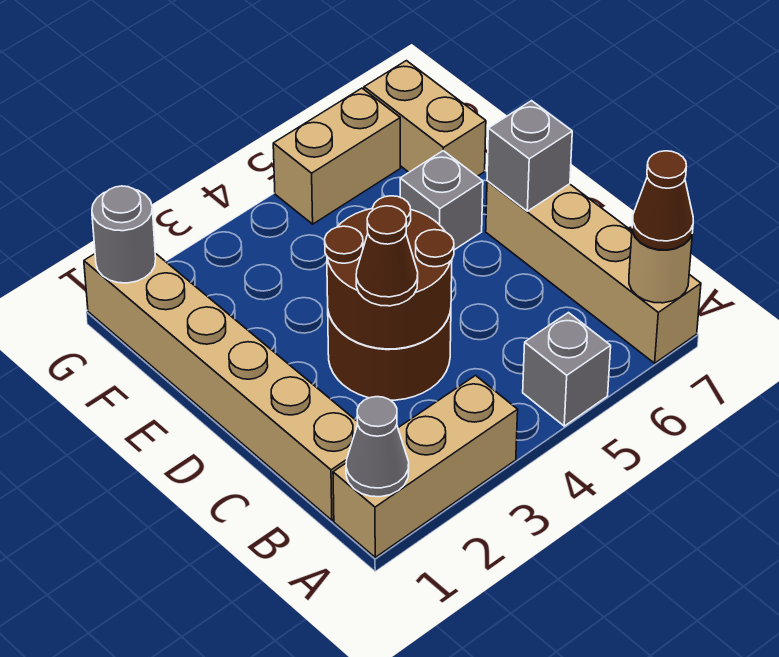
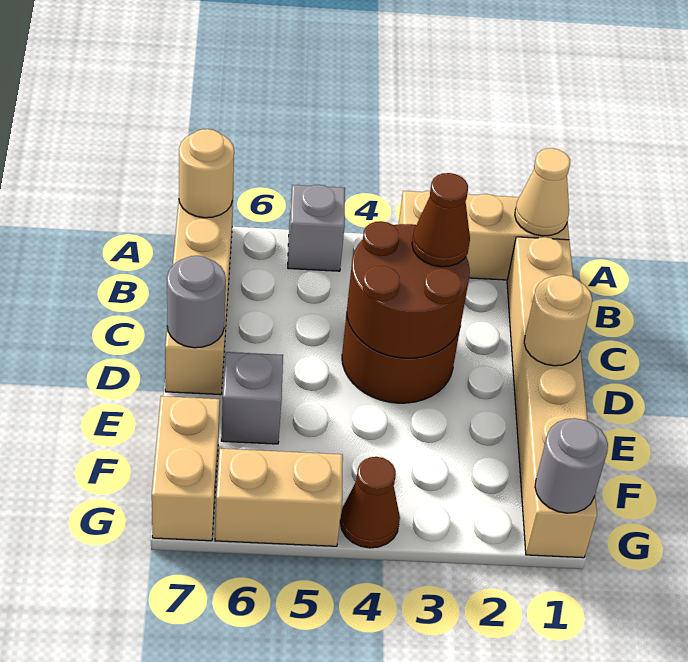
grey 1x1 cone [346,397,409,497] -> tan 1x1 cone [515,148,570,236]
brown 1x1 cone [632,151,693,250] -> brown 1x1 cone moved to [340,457,400,548]
none -> tan 1x1 round brick [524,275,592,366]
grey 1x1 brick [487,101,572,211] -> grey 1x1 round brick [167,256,226,348]

